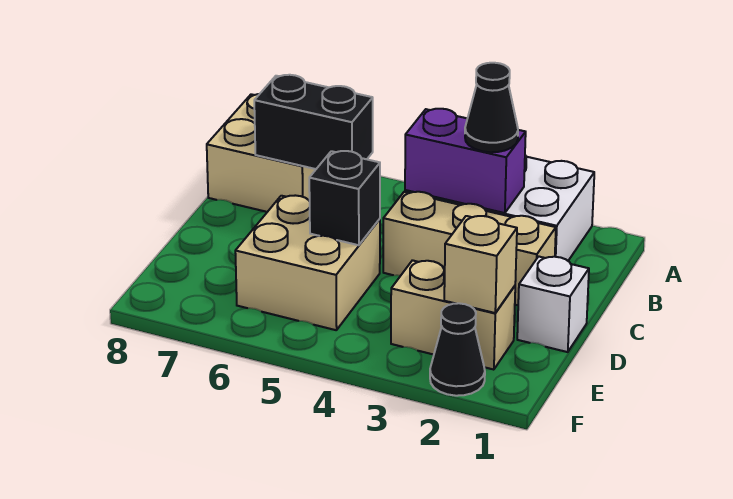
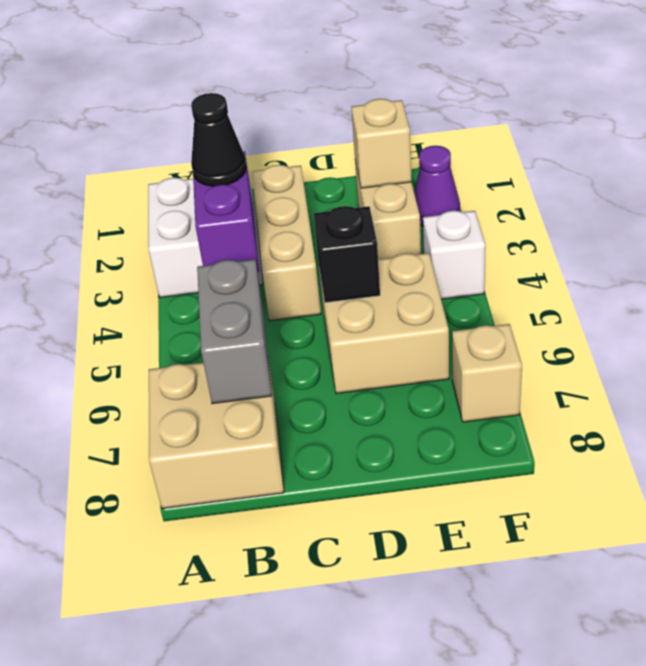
black 1x2 brick [254,75,373,169] -> grey 1x2 brick [197,259,272,404]
white 1x1 brick [517,256,589,352] -> white 1x1 brick moved to [423,211,485,299]
black 1x1 cone [430,303,485,396] -> purple 1x1 cone [414,146,460,226]
none -> tan 1x1 brick [452,324,522,422]

